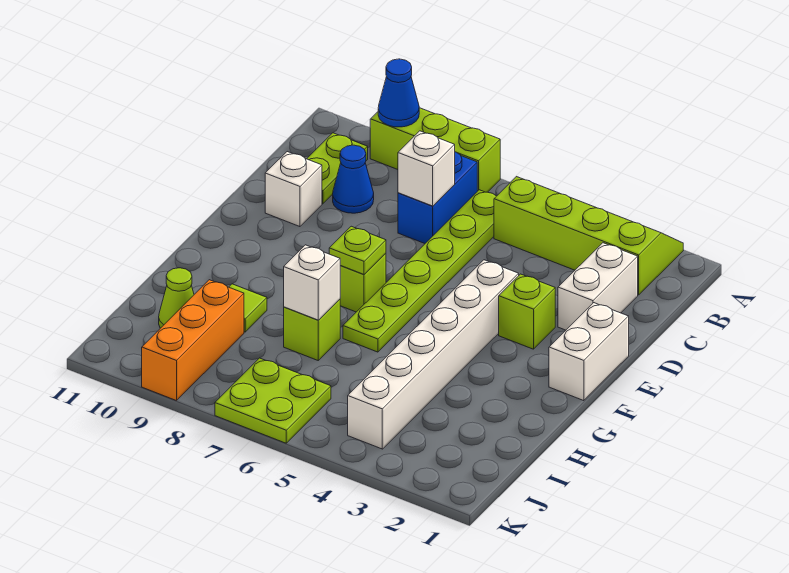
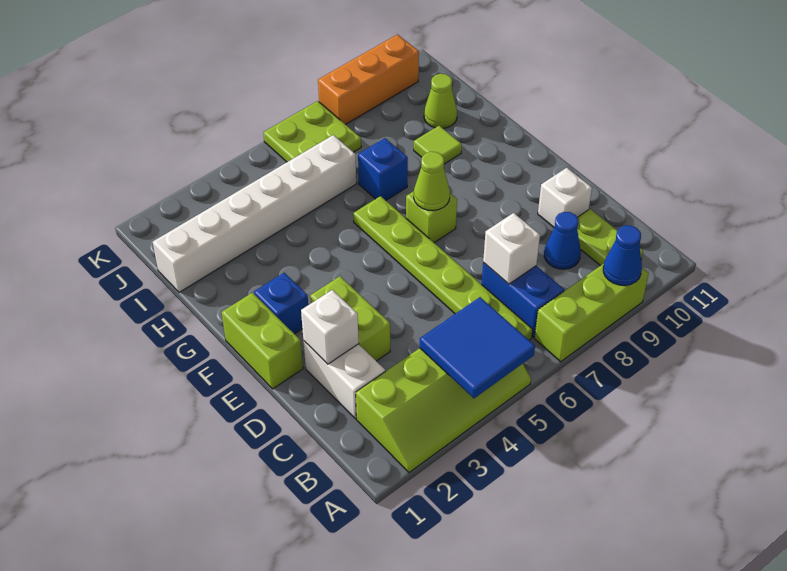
none -> blue 2x2 tile [420,297,535,398]
white 1x2 brick [549,303,629,401] -> lime 1x2 brick [222,293,303,389]
lime 1x1 brick [499,274,555,349] -> lime 1x2 brick [310,276,390,361]
white 1x6 brick [348,260,519,449] -> white 1x6 brick turned to [153,135,356,292]
none -> blue 1x1 brick [254,273,308,334]
lime 1x1 plate [329,226,386,275] -> lime 1x1 cone [414,152,450,210]
lime 1x1 brick [284,299,340,360] -> blue 1x1 brick [358,138,408,200]
white 1x1 brick [284,245,340,320] -> white 1x1 brick moved to [301,290,359,364]
orange 1x3 brick [142,280,244,401] -> orange 1x3 brick turned to [318,35,419,125]

